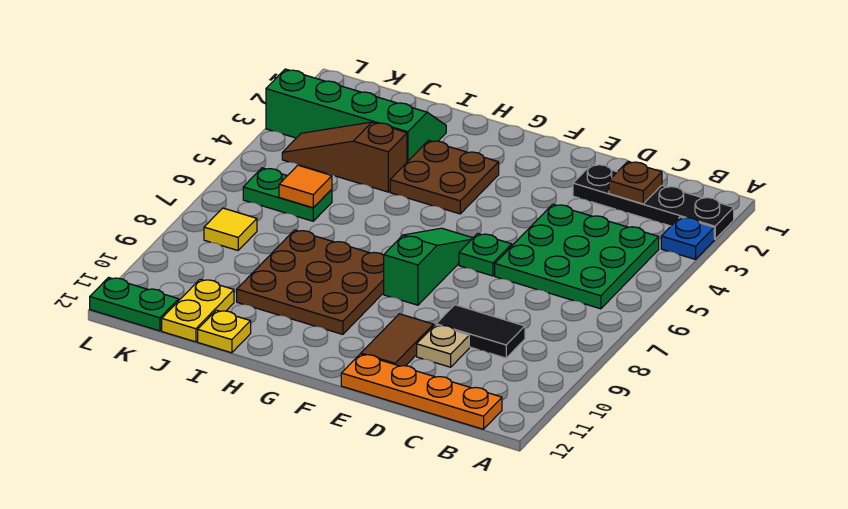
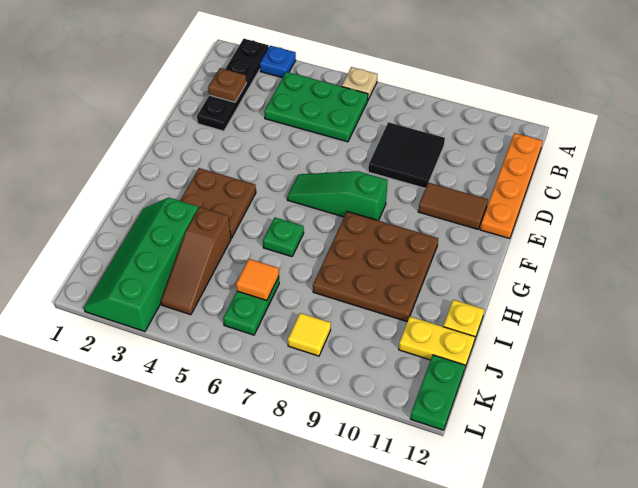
green 3x3 plate [495,204,659,309] -> green 2x3 plate [264,72,368,142]
black 1x2 tile [436,305,525,358] -> black 2x2 tile [368,122,445,188]
tan 1x1 plate [417,325,469,367] -> tan 1x1 plate moved to [342,67,378,100]
green 1x1 plate [459,234,512,276] -> green 1x1 plate moved to [263,217,304,257]

